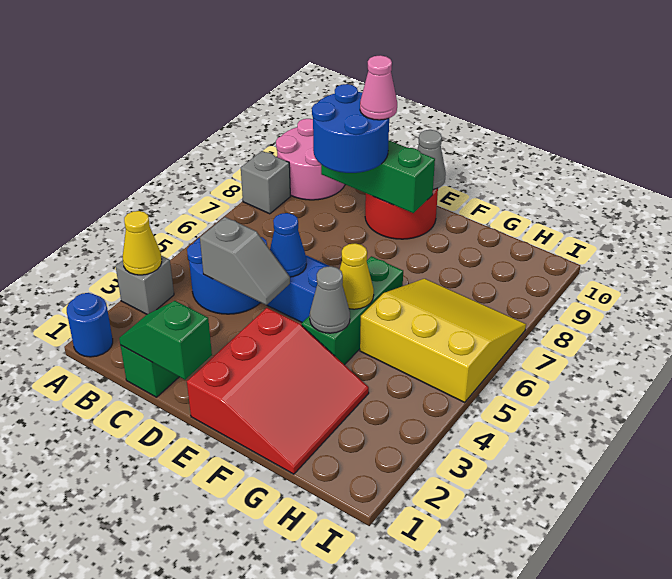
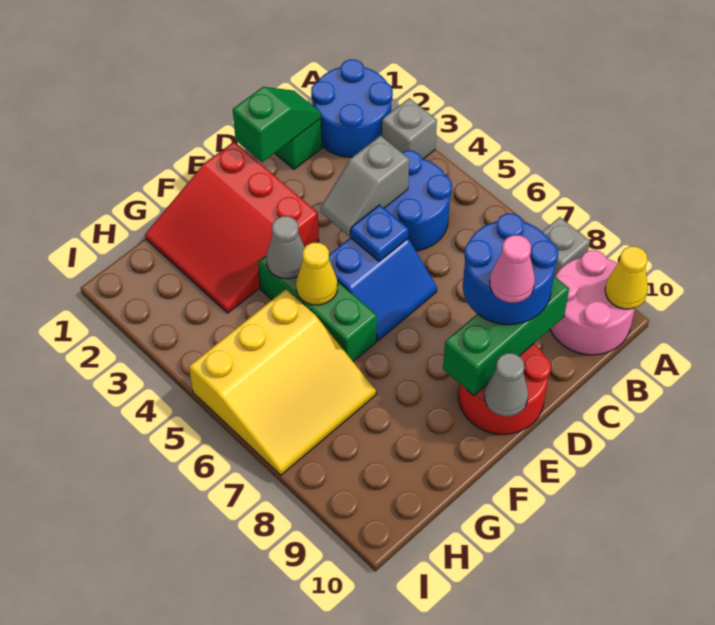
blue 1x1 round brick [67,293,113,357] -> blue 2x2 round brick [311,59,393,157]
yellow 1x1 cone [123,211,162,275] -> yellow 1x1 cone moved to [605,246,648,309]
blue 1x1 cone [270,213,306,277] -> blue 1x1 plate [350,205,408,261]

